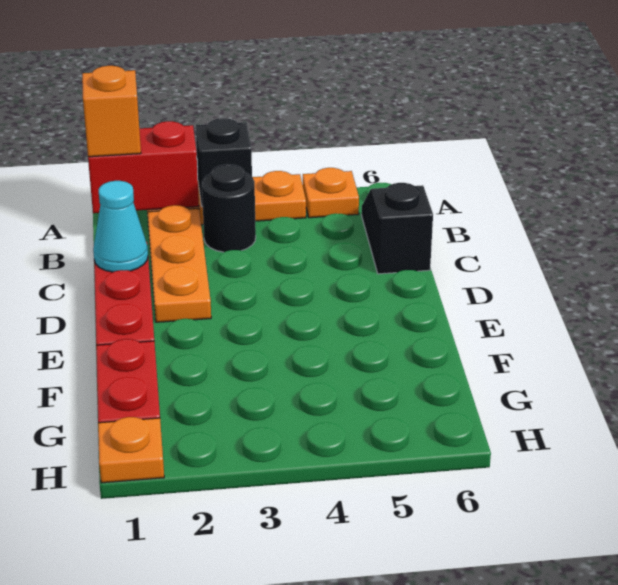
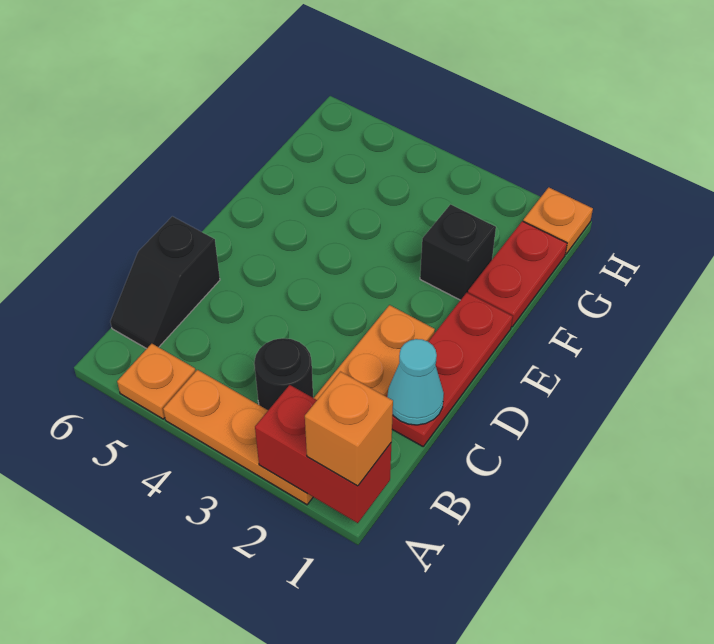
black 1x1 brick [196,118,252,206] -> black 1x1 brick moved to [420,204,496,300]

